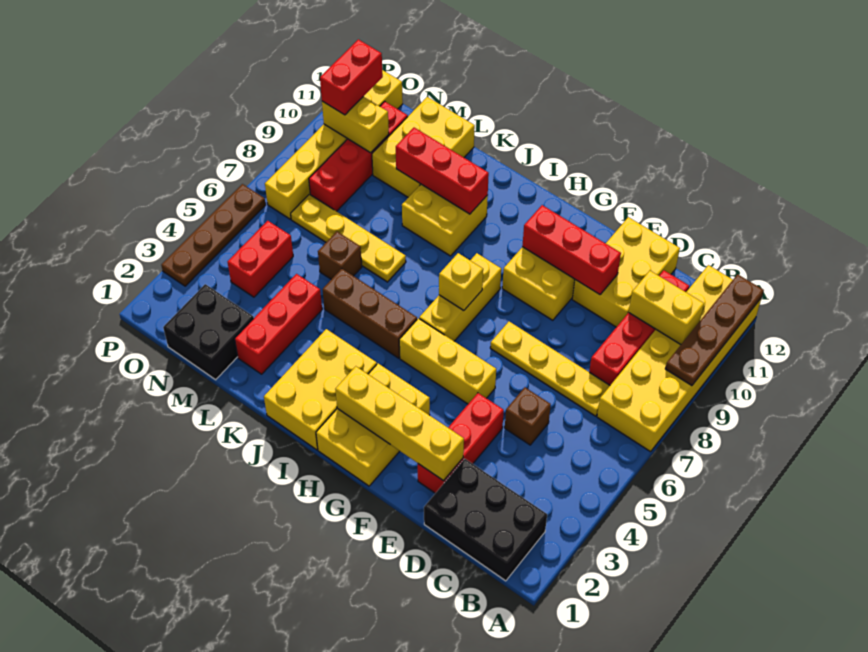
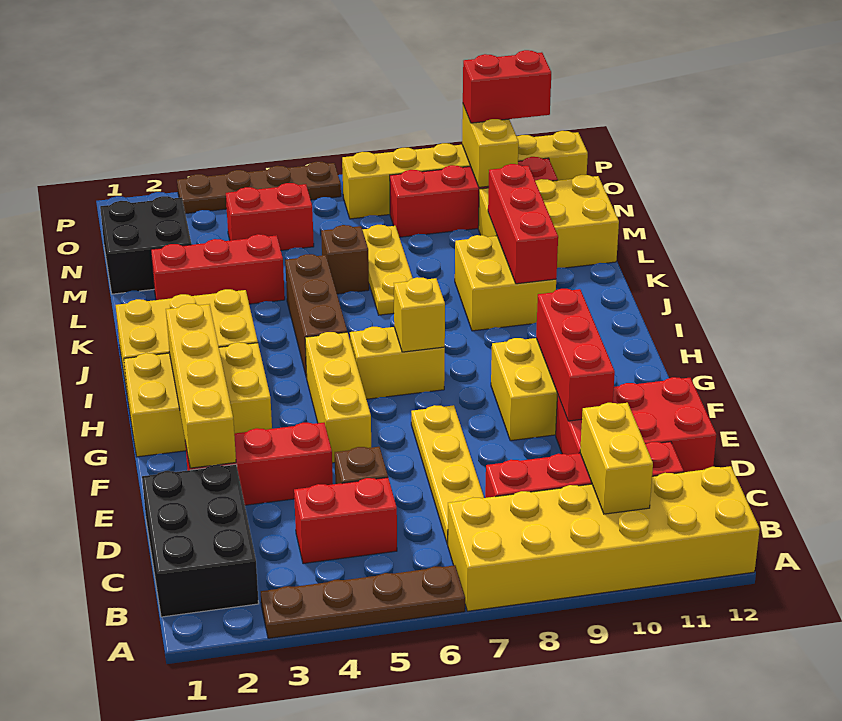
brown 1x4 plate [665,274,764,386] -> brown 1x4 plate moved to [261,565,465,638]
none -> red 1x2 brick [294,478,397,564]
yellow 2x3 brick [572,217,680,327] -> red 2x3 brick [556,377,716,472]
yellow 1x3 brick [419,253,501,341] -> yellow 1x2 brick [350,327,445,399]
yellow 1x4 plate [291,194,406,282] -> yellow 1x3 plate [362,225,413,315]

